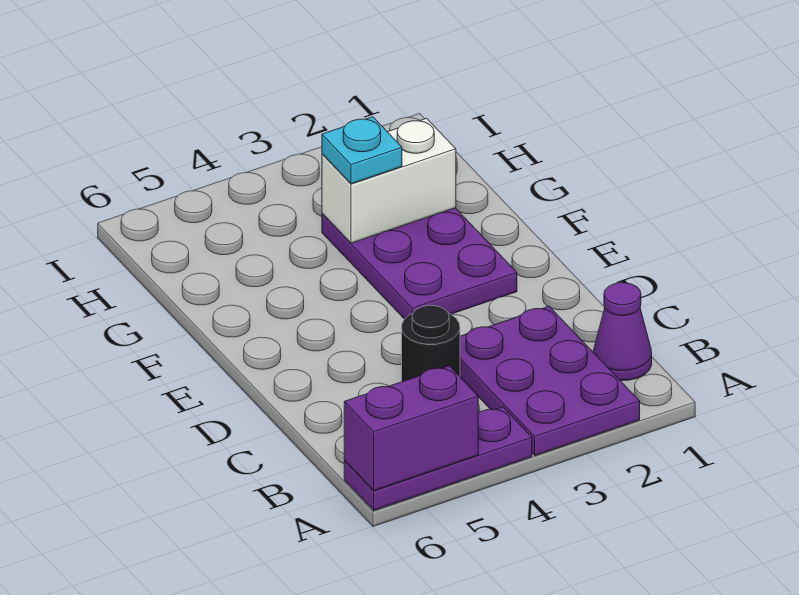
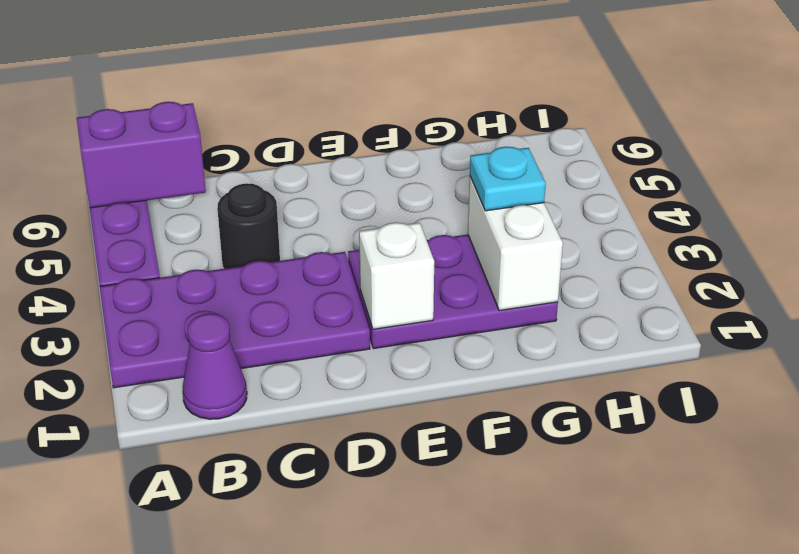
purple 2x3 plate [460,306,640,456] -> purple 2x4 plate [100,252,370,388]
purple 1x2 brick [344,366,478,490] -> purple 1x2 brick turned to [77,102,206,208]
none -> white 1x1 brick [359,223,434,329]

